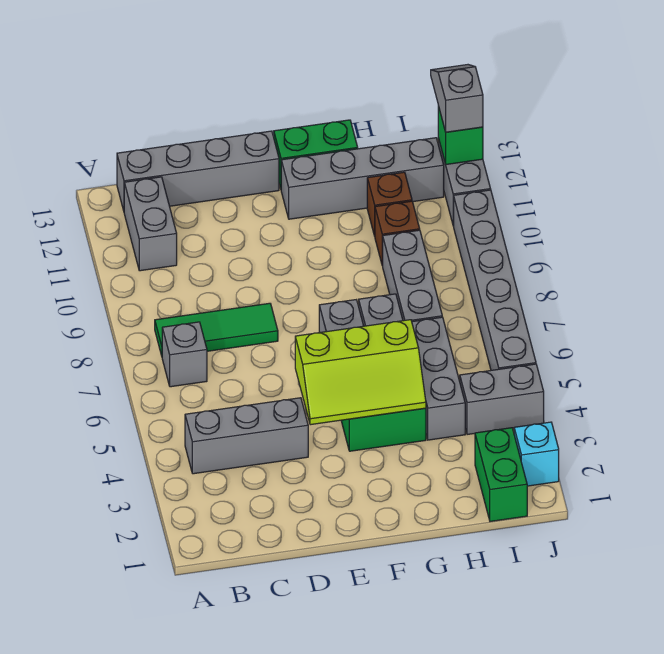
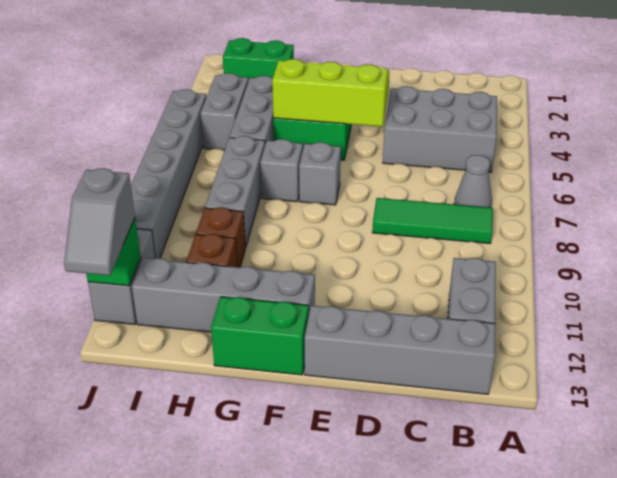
grey 1x3 brick [185,398,308,474] -> grey 2x3 brick [383,86,497,172]
grey 1x1 brick [162,322,207,387] -> grey 1x1 cone [454,155,492,208]
green 1x2 brick [475,428,527,521] -> green 1x2 brick turned to [223,38,294,81]
grey 1x2 brick [460,364,544,435] -> grey 1x2 brick turned to [201,73,248,150]
cyan 1x1 brick [514,422,559,486] -> none

